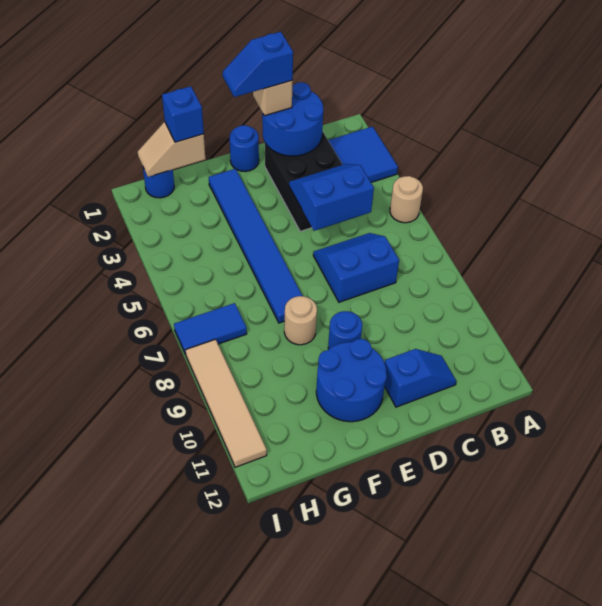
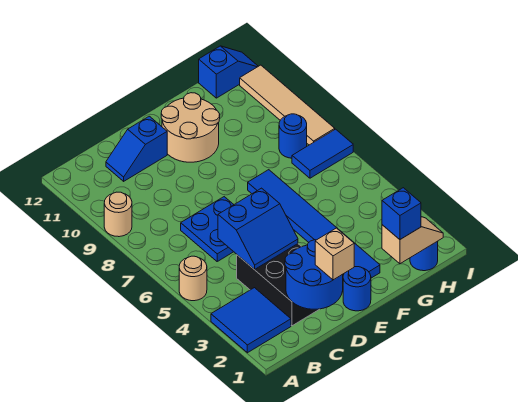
blue 2x2 slope [313,233,399,302] -> blue 2x2 plate [181,197,234,261]
blue 1x2 slope [223,32,293,97] -> blue 1x2 slope moved to [199,46,258,98]
blue 1x1 round brick [328,311,362,349] -> blue 1x1 round brick moved to [279,114,307,158]
blue 2x2 round brick [316,339,387,422] -> tan 2x2 round brick [161,93,220,162]
tan 1x1 round brick [284,296,317,345] -> tan 1x1 round brick moved to [104,192,132,237]

